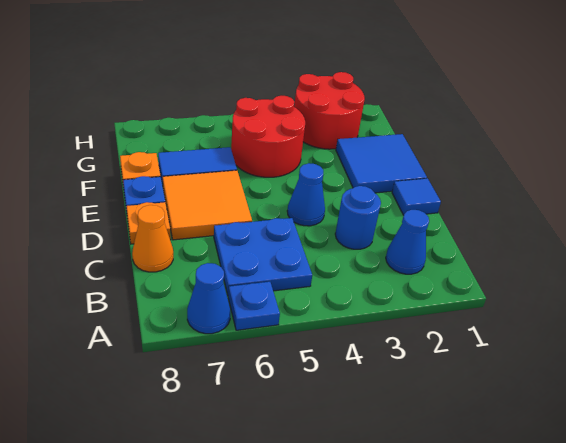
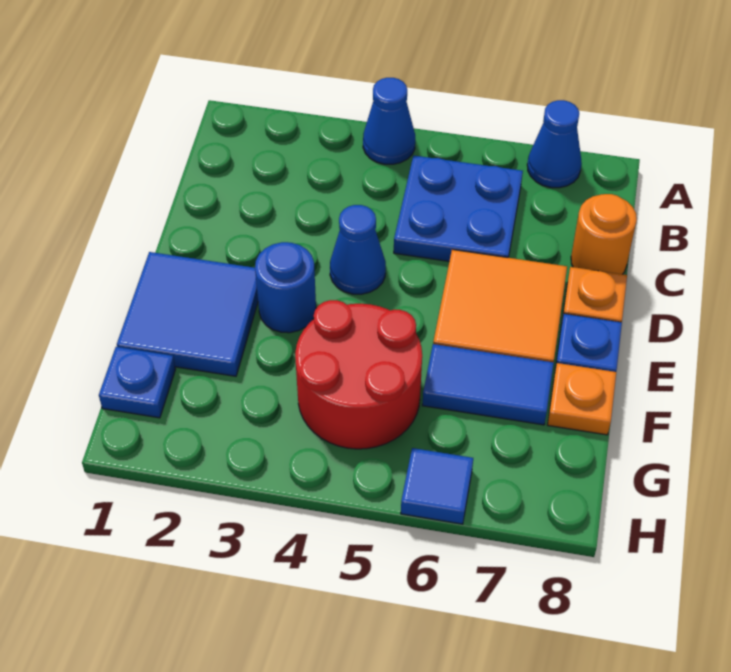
blue 1x1 plate [228,282,280,330] -> blue 1x1 plate moved to [99,347,176,418]
blue 1x1 cone [386,210,429,274] -> blue 1x1 cone moved to [363,78,415,164]
blue 1x1 round brick [335,186,381,249] -> blue 1x1 round brick moved to [255,242,316,333]
orange 1x1 cone [132,205,173,272] -> orange 1x1 round brick [571,194,637,274]
blue 1x1 tile [392,178,441,215] -> blue 1x1 tile moved to [401,448,473,524]
red 2x2 round brick [294,72,365,149] -> none

